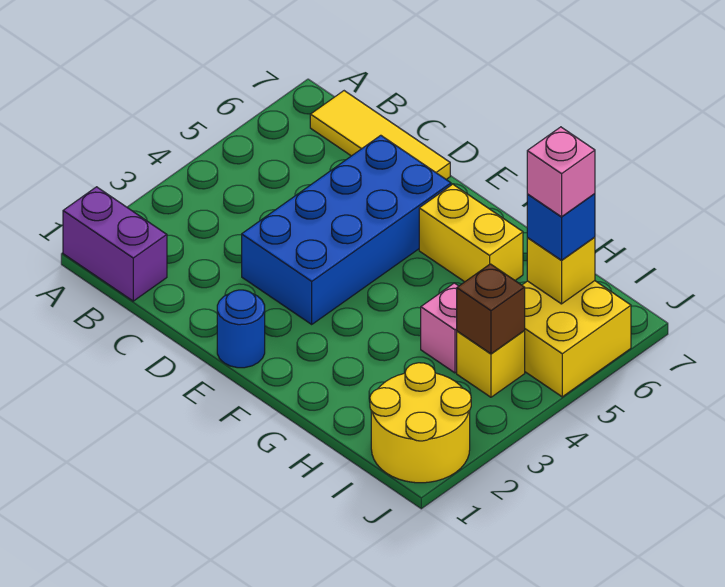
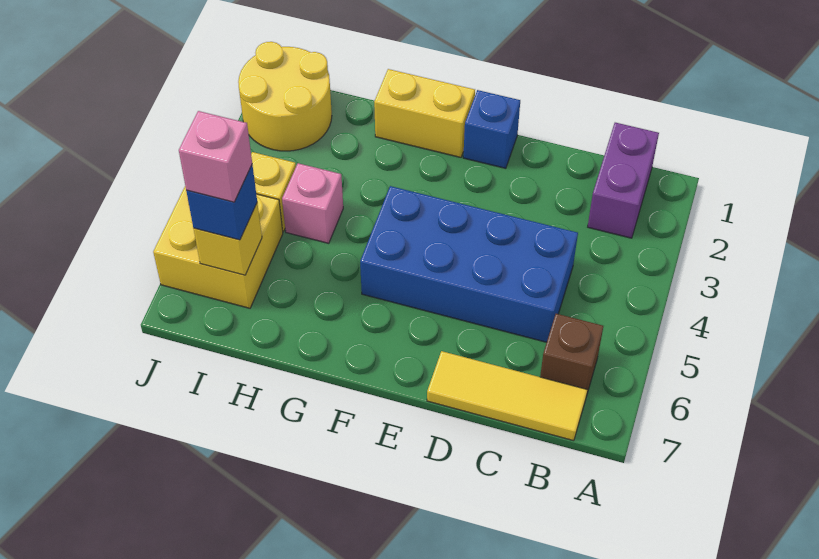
purple 1x2 brick [63,187,167,301] -> purple 1x2 brick turned to [588,123,659,238]
blue 2x4 brick [242,135,451,324] -> blue 2x4 brick turned to [360,186,578,342]
blue 1x1 round brick [217,290,265,368] -> blue 1x1 brick [463,90,520,168]
yellow 1x2 brick [419,184,523,282] -> yellow 1x2 brick moved to [374,69,475,157]
brown 1x1 brick [457,264,525,354] -> brown 1x1 brick moved to [540,314,603,396]

